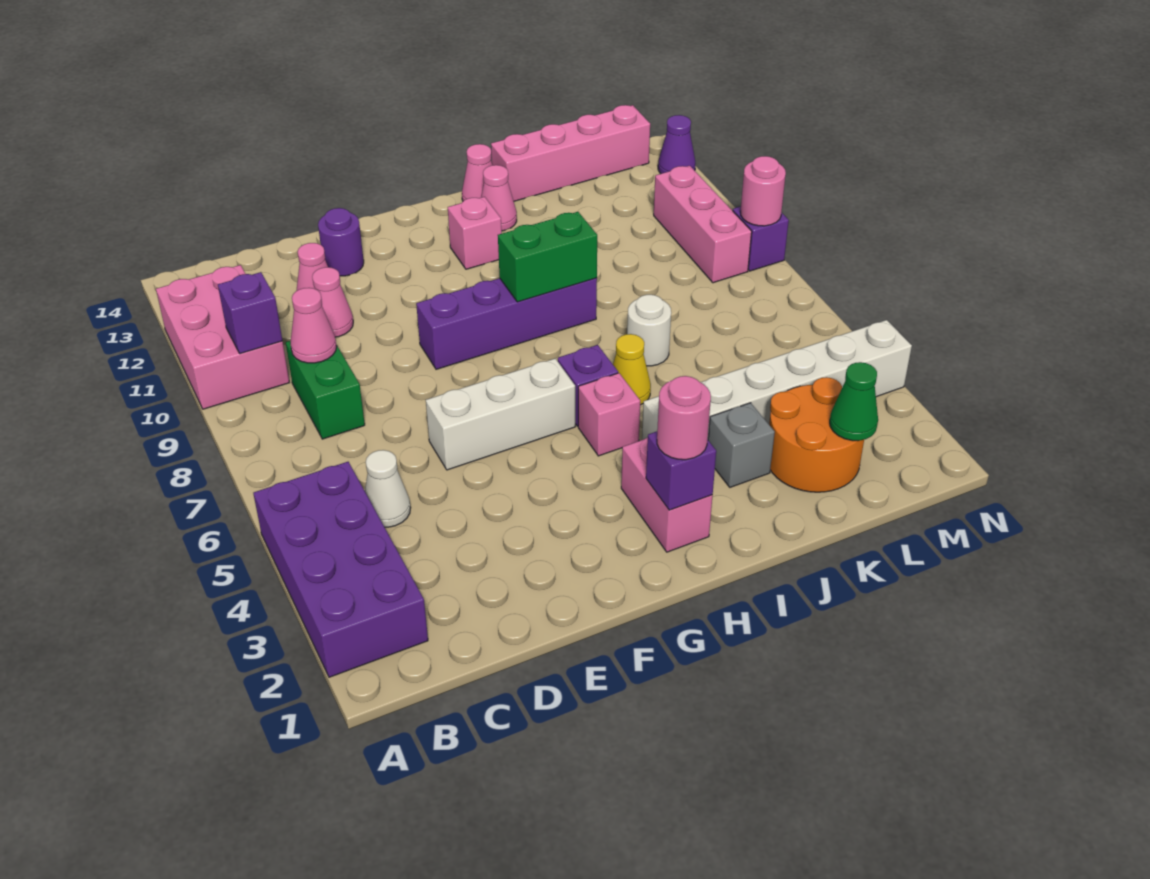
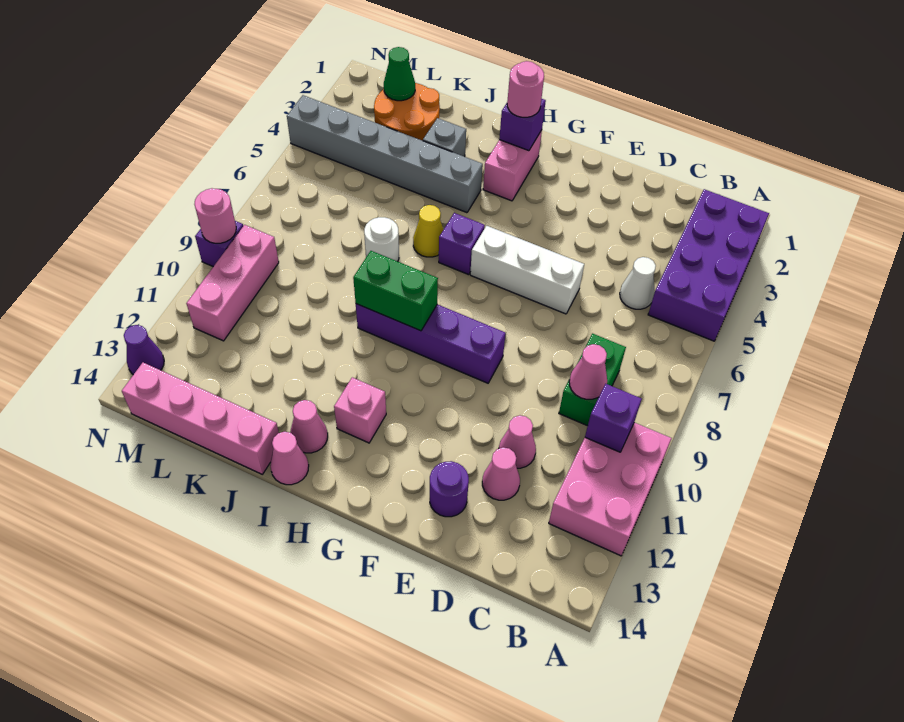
pink 1x1 brick [578,373,640,456] -> none
white 1x6 brick [642,320,912,440] -> grey 1x6 brick [287,95,483,213]

